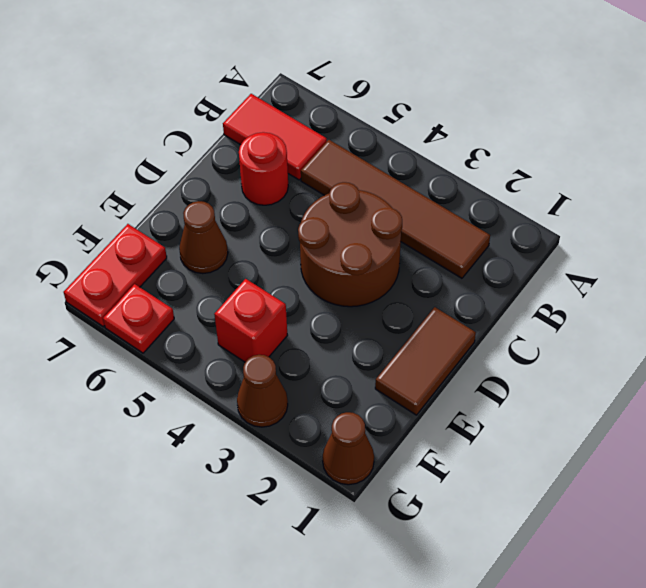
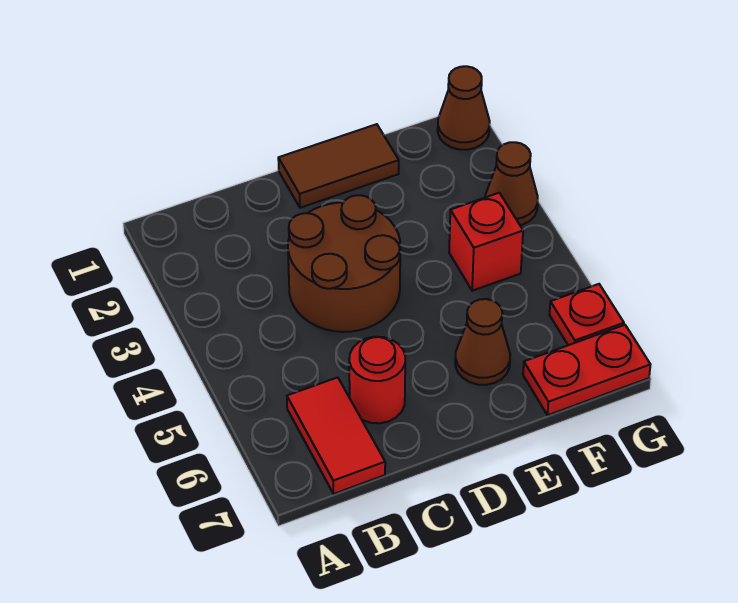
brown 1x4 tile [301,140,490,278] -> none

